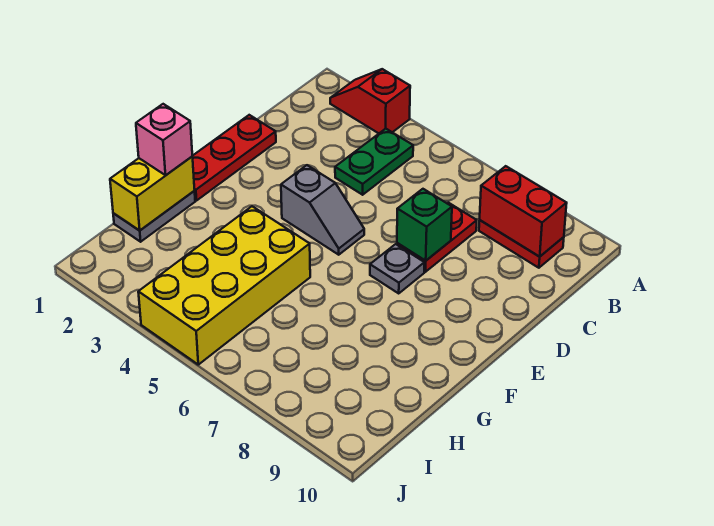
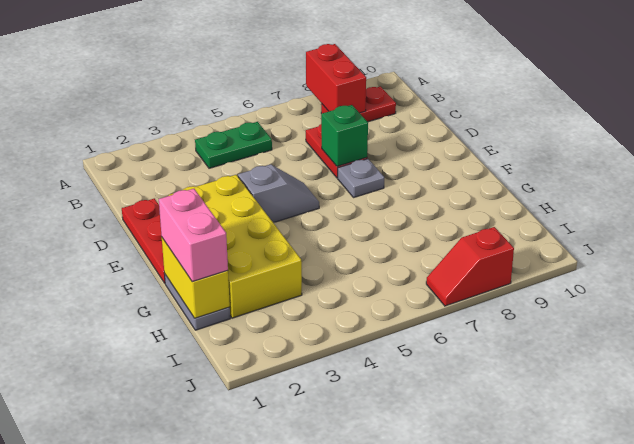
red 1x2 slope [330,69,410,133] -> red 1x2 slope moved to [426,227,514,306]
green 1x2 plate [335,129,413,195] -> green 1x2 plate turned to [195,122,272,168]
red 1x2 brick [480,166,567,257] -> red 1x2 brick turned to [306,44,366,113]
pink 1x1 brick [136,104,192,175] -> pink 1x2 brick [159,189,228,282]
yellow 2x4 brick [138,206,310,365] -> yellow 2x4 brick moved to [169,175,302,318]

